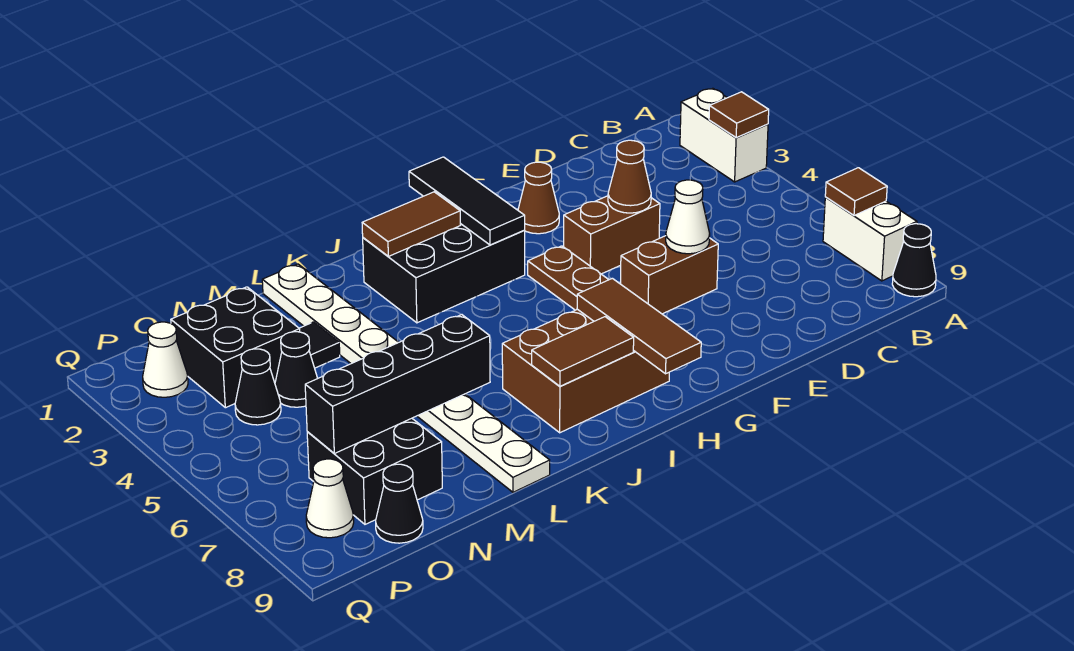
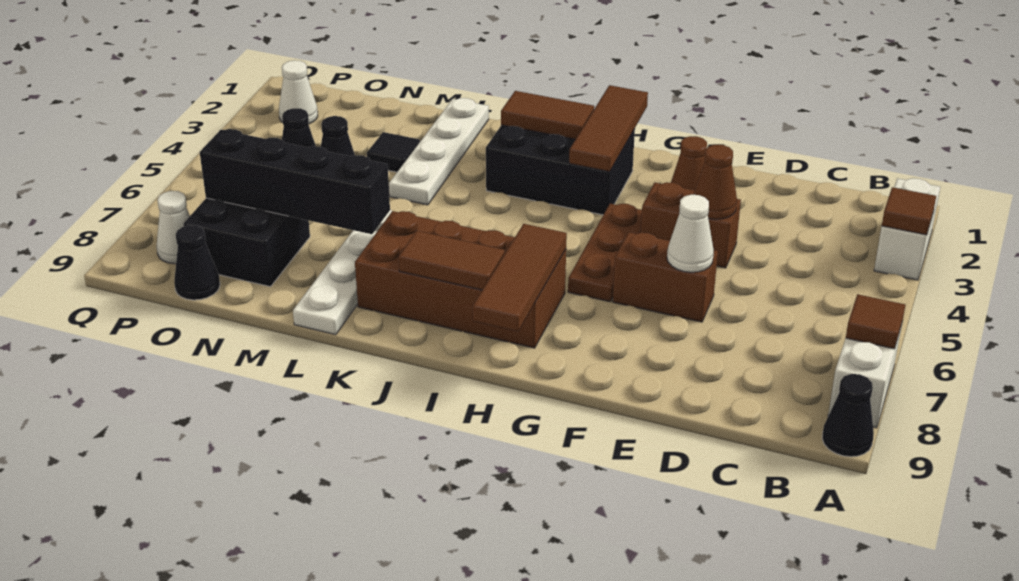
black 1x3 tile [409,157,525,245] -> brown 1x3 tile [569,85,648,172]
brown 2x3 brick [502,309,669,433] -> brown 2x4 brick [355,211,566,348]
black 2x2 brick [171,287,300,408] -> none

